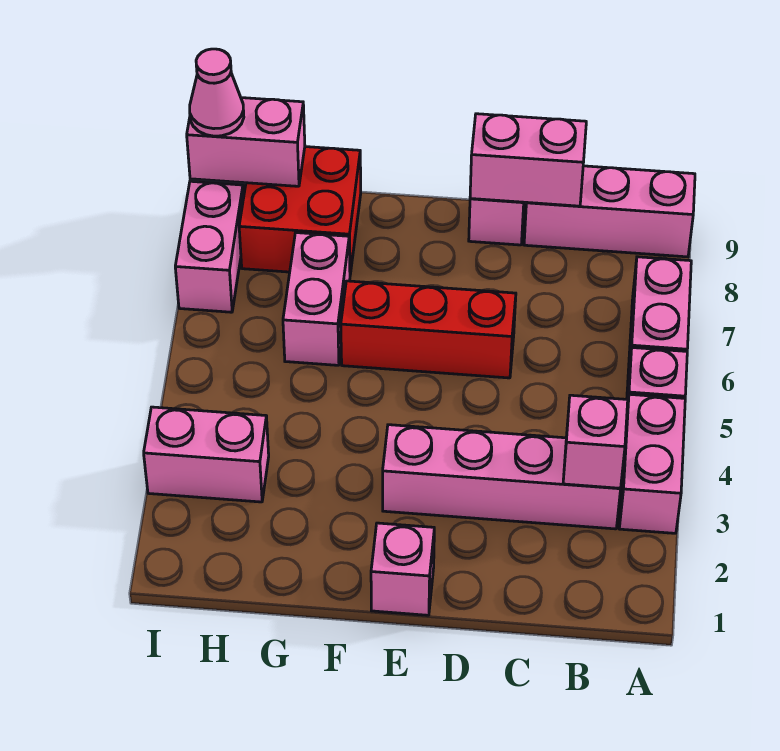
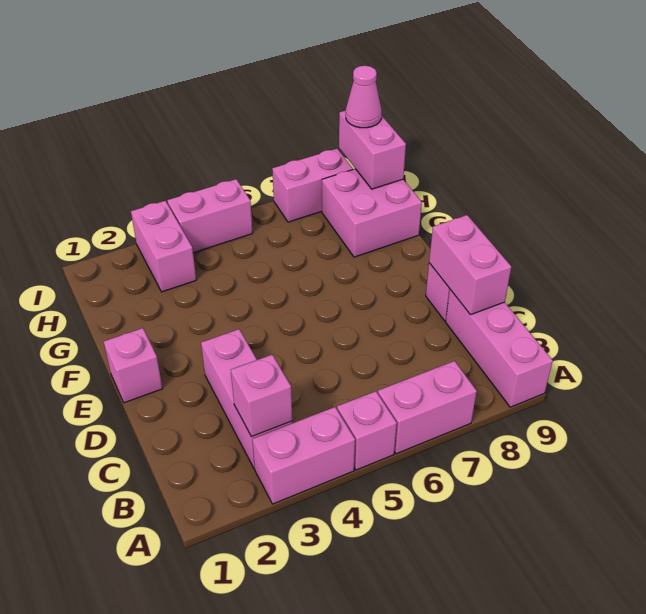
pink 1x4 brick [383,425,621,529] -> pink 1x3 brick [201,329,292,469]
red 1x3 brick [341,281,516,378] -> none
pink 1x2 brick [283,233,350,365] -> pink 1x2 brick moved to [167,179,253,253]
red 2x2 brick [239,147,361,274] -> pink 2x2 brick [322,169,422,257]

